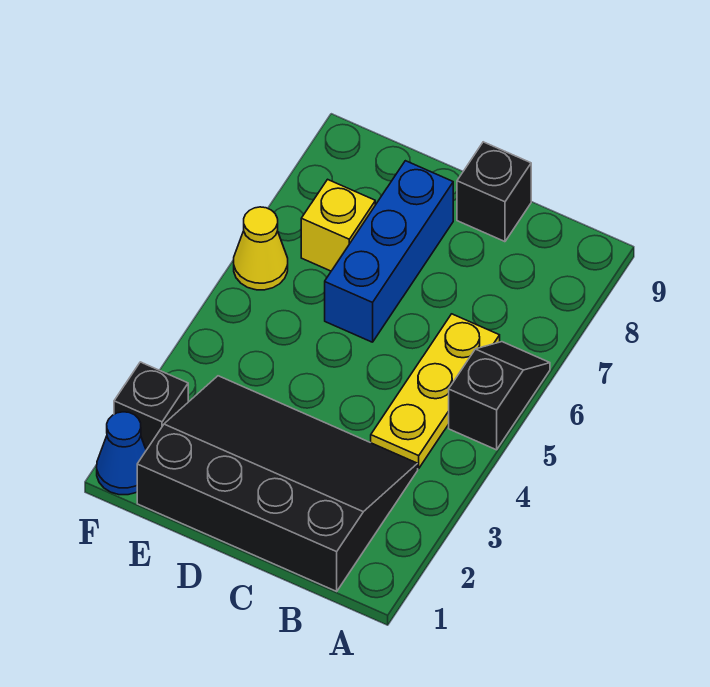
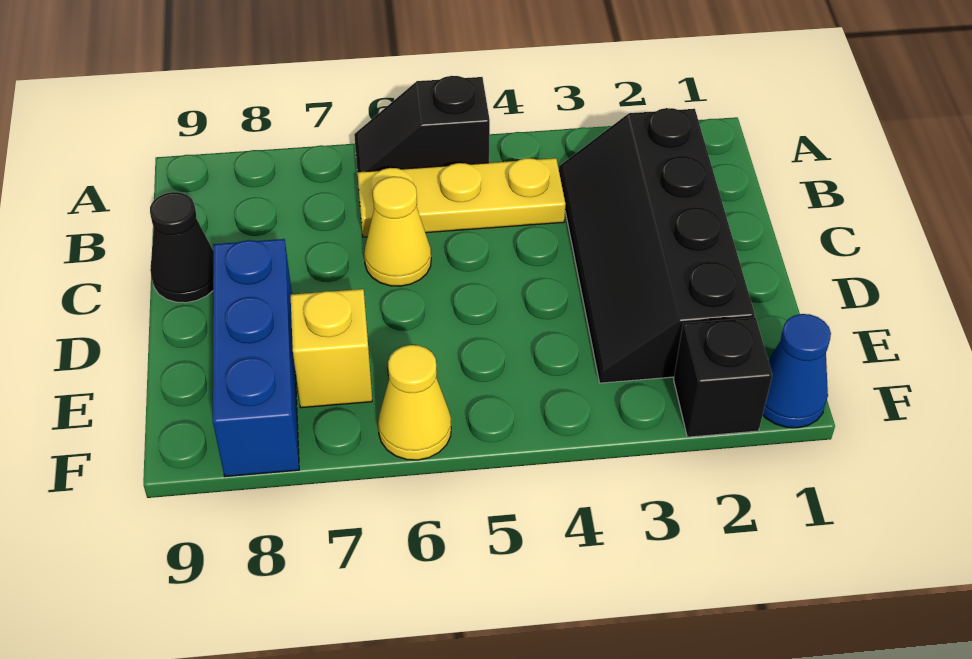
black 3x4 slope [137,376,418,591] -> black 2x4 slope [559,108,755,383]
none -> yellow 1x1 cone [364,177,431,286]
black 1x1 brick [457,142,531,242] -> black 1x1 cone [150,192,213,303]
blue 1x3 brick [325,161,453,342] -> blue 1x3 brick turned to [213,239,299,476]

